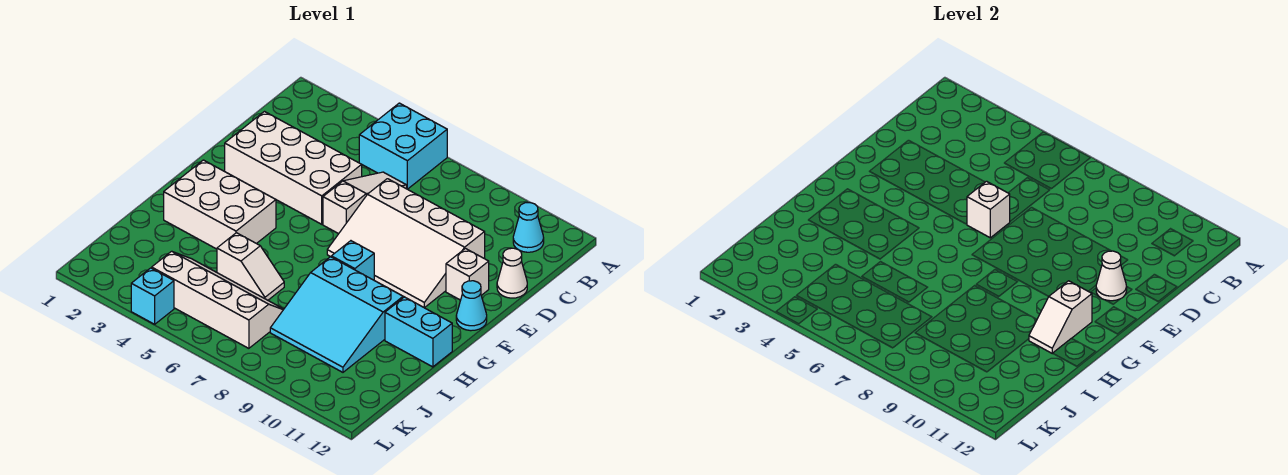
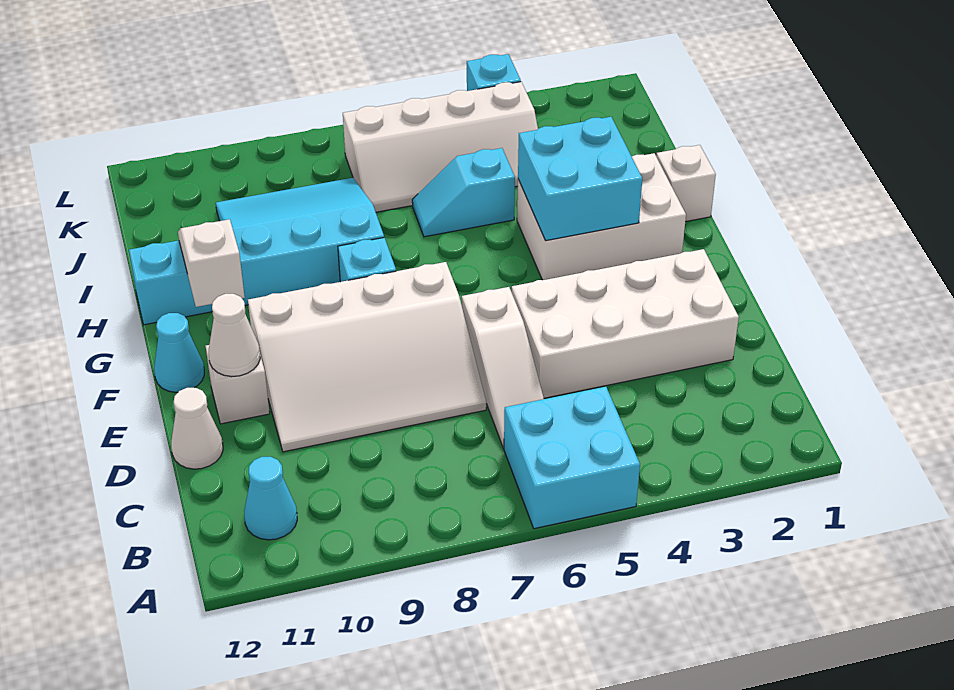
white 3x4 slope [327,179,485,308] -> white 3x4 slope turned to [248,262,486,452]
white 1x1 brick [967,181,1010,238] -> white 1x1 brick moved to [656,145,716,222]
none -> cyan 2x2 brick [518,117,642,241]
white 1x2 slope [217,233,284,300] -> cyan 1x2 slope [412,148,515,237]

